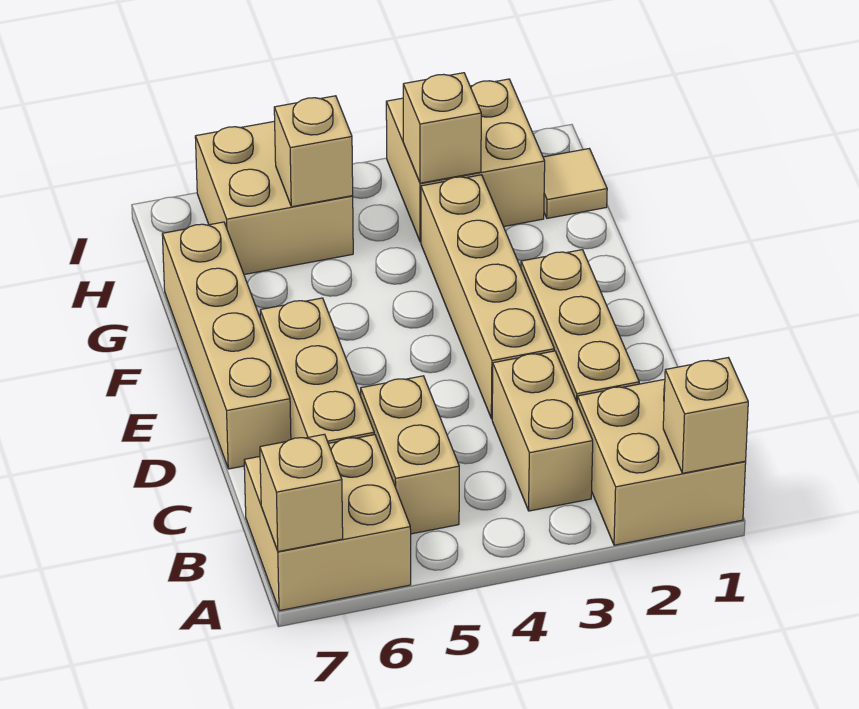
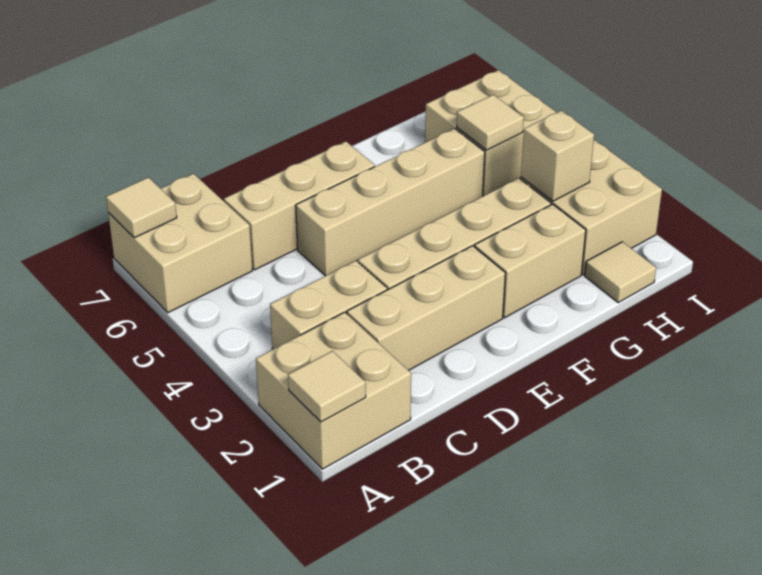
tan 1x1 brick [663,358,748,473] -> tan 1x1 tile [288,351,366,422]
tan 1x1 brick [260,434,343,552] -> tan 1x1 tile [106,177,177,238]
tan 1x2 brick [361,376,459,534] -> tan 1x2 brick moved to [475,204,586,318]
tan 1x4 brick [162,222,291,469] -> tan 1x4 brick moved to [296,129,485,276]
tan 1x1 brick [274,96,353,207] -> tan 1x1 tile [457,95,524,150]

